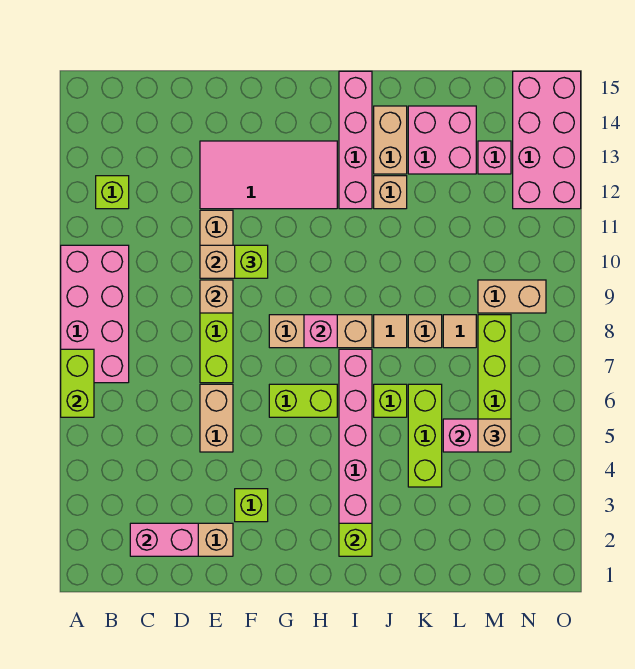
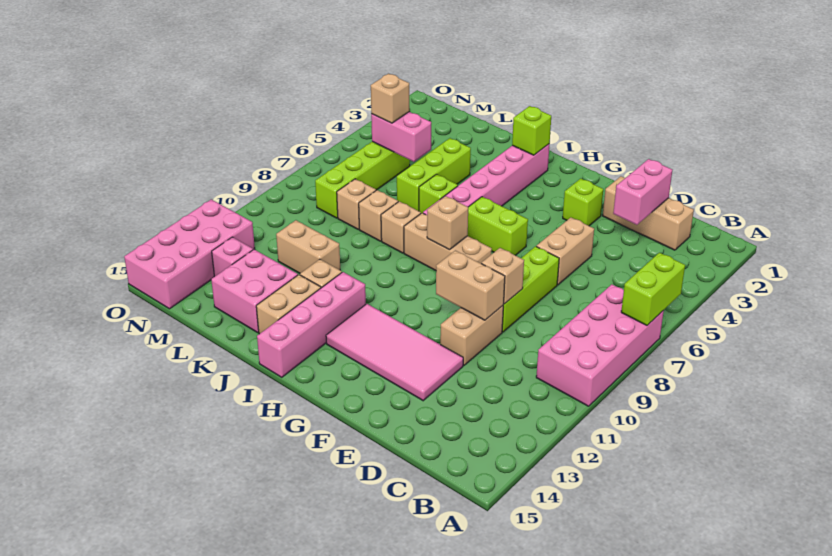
lime 1x1 brick [96,176,129,209] -> none
pink 1x2 brick [130,523,198,556] -> pink 1x2 brick turned to [613,159,672,225]
lime 1x1 brick [235,245,268,278] -> none
pink 1x1 brick [304,315,337,348] -> tan 1x1 brick [427,196,468,250]
tan 1x1 tile [374,315,407,348] -> tan 1x1 brick [381,201,421,253]
tan 1x1 tile [443,315,476,348] -> tan 1x1 brick [337,179,376,230]
tan 1x2 brick [478,280,546,313] -> tan 1x2 brick moved to [276,220,340,273]

